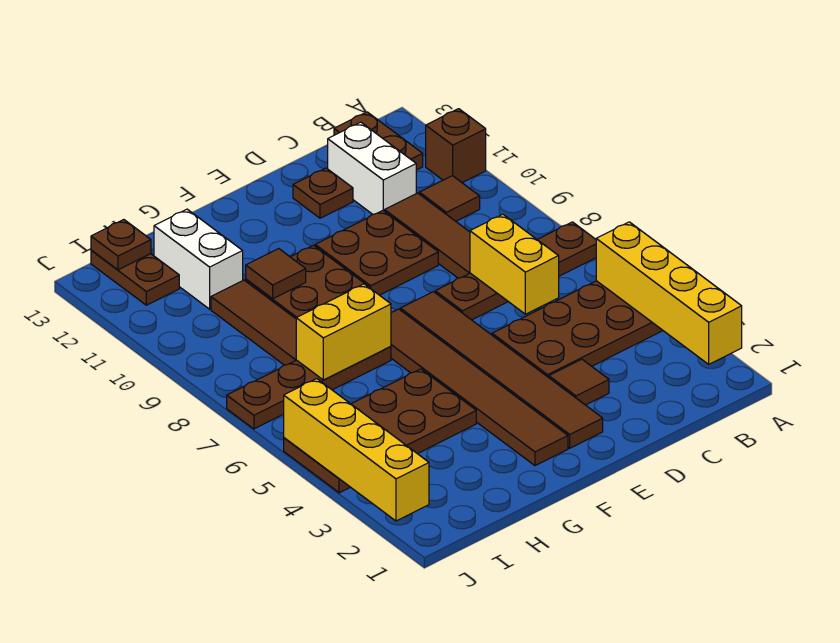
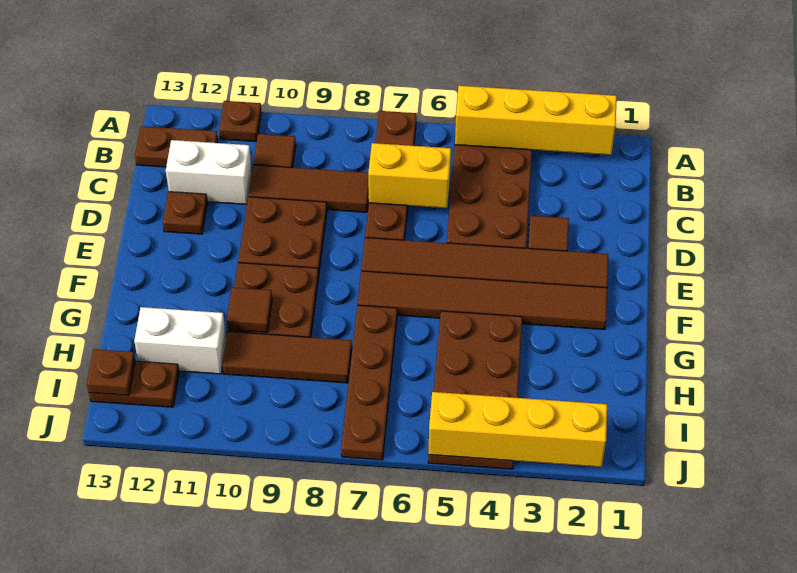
brown 1x1 brick [426,109,486,183] -> brown 1x1 plate [219,101,262,142]
yellow 1x2 brick [296,284,391,380] -> none

